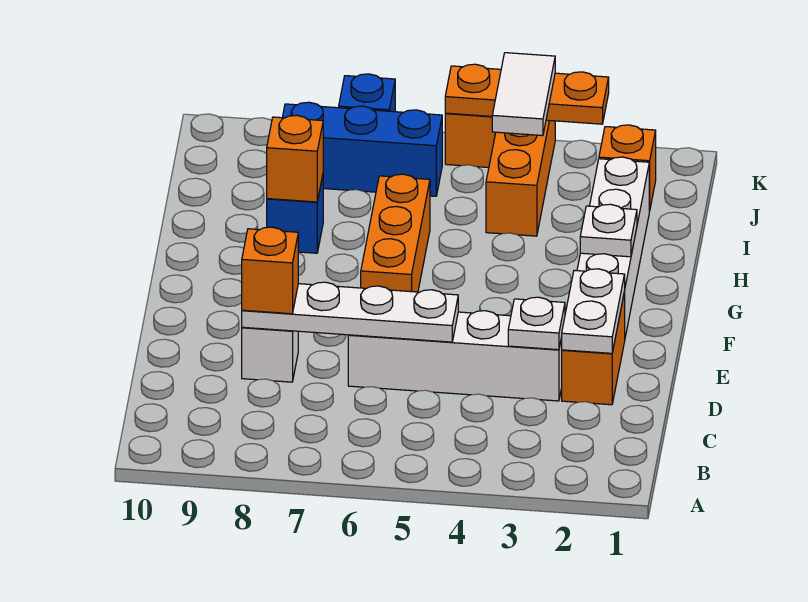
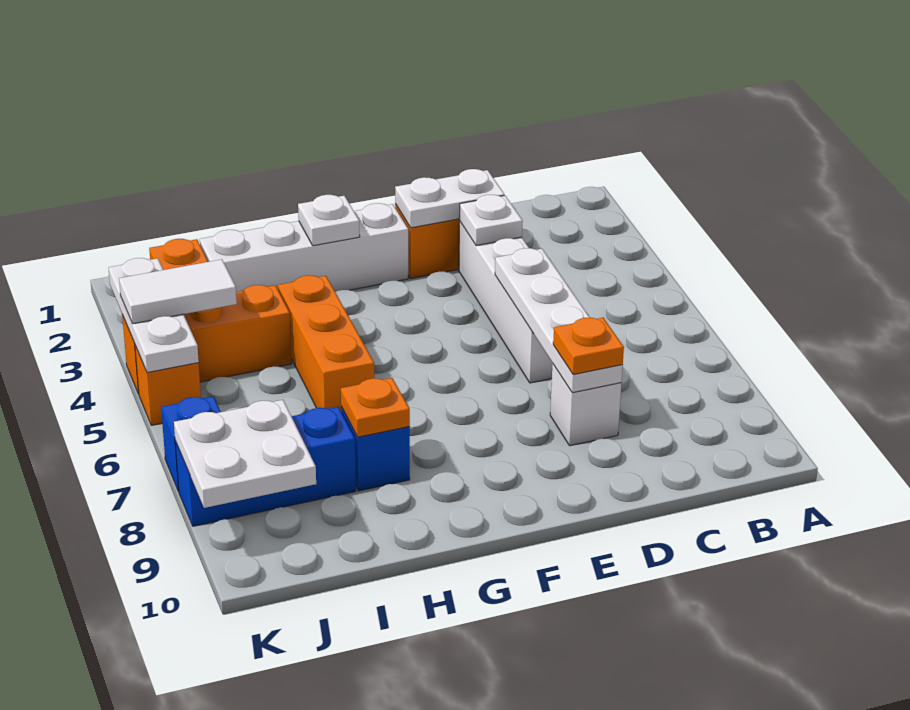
orange 1x1 brick [242,227,298,314] -> orange 1x1 plate [553,318,624,375]
orange 1x3 brick [361,174,430,292] -> orange 1x3 brick turned to [278,275,374,411]
orange 1x1 brick [267,115,323,202] -> orange 1x1 plate [341,378,410,437]
blue 1x3 brick [282,102,442,196] -> blue 1x3 brick turned to [175,407,356,526]
none -> white 2x2 plate [174,400,316,508]
orange 1x3 plate [445,64,609,124] -> white 1x3 plate [109,258,199,373]

